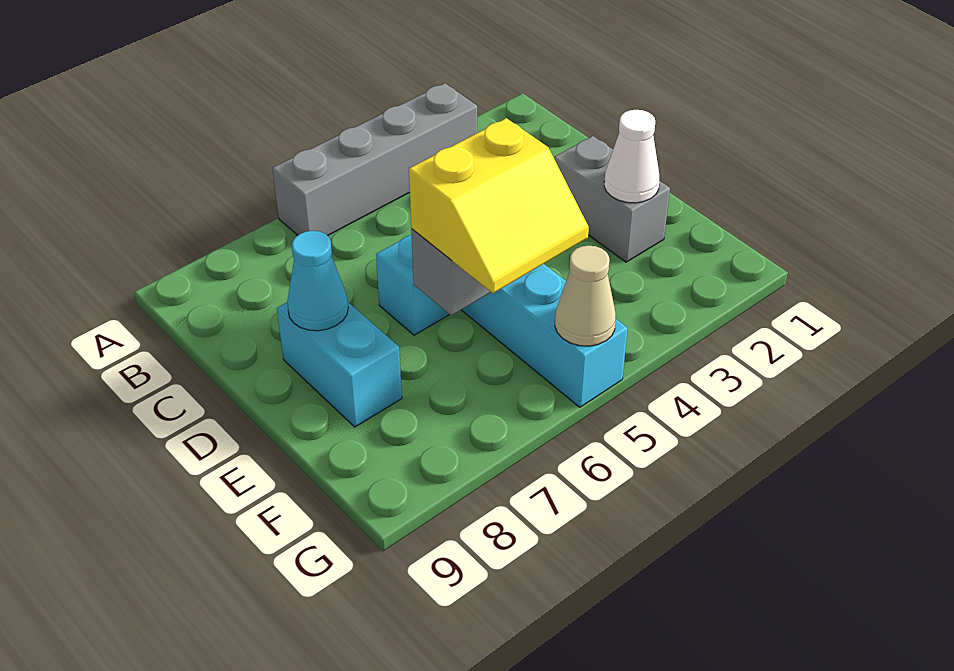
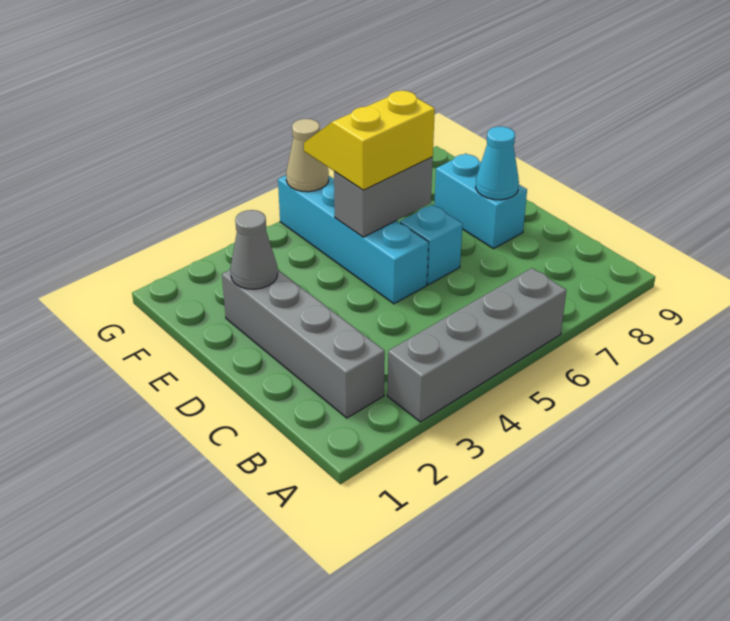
grey 1x2 brick [554,136,670,262] -> grey 1x4 brick [222,270,385,418]
white 1x1 cone [604,110,660,203] -> grey 1x1 cone [230,210,278,289]

